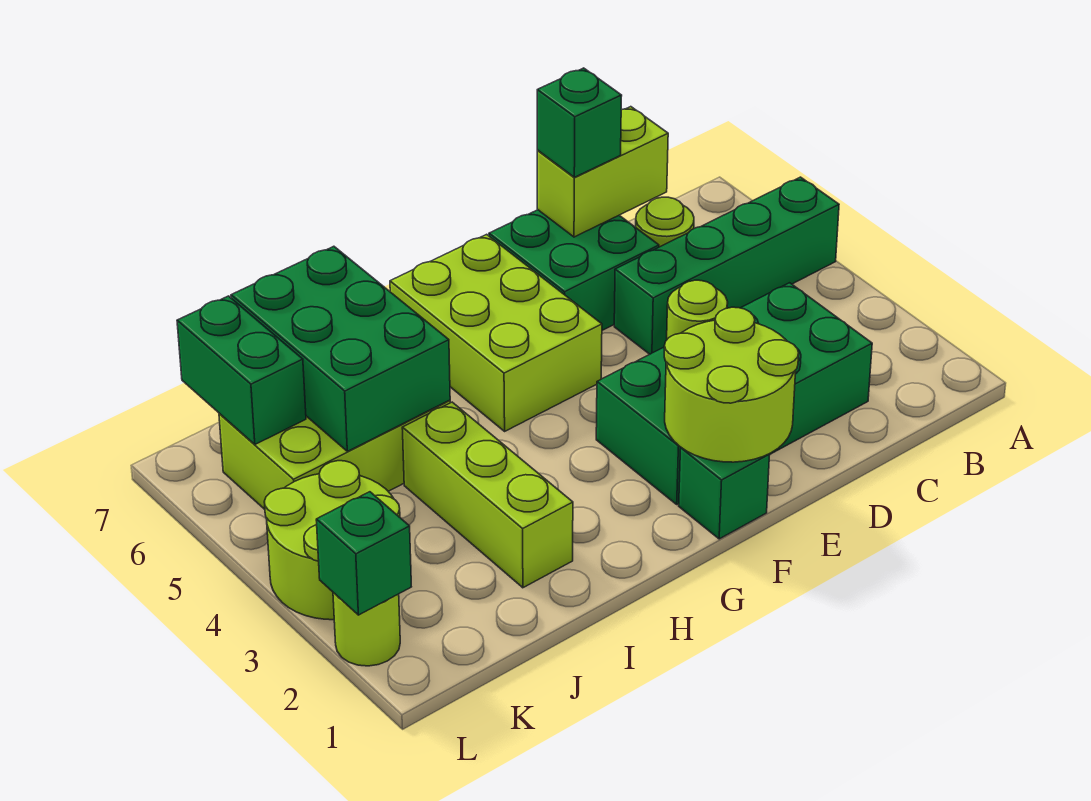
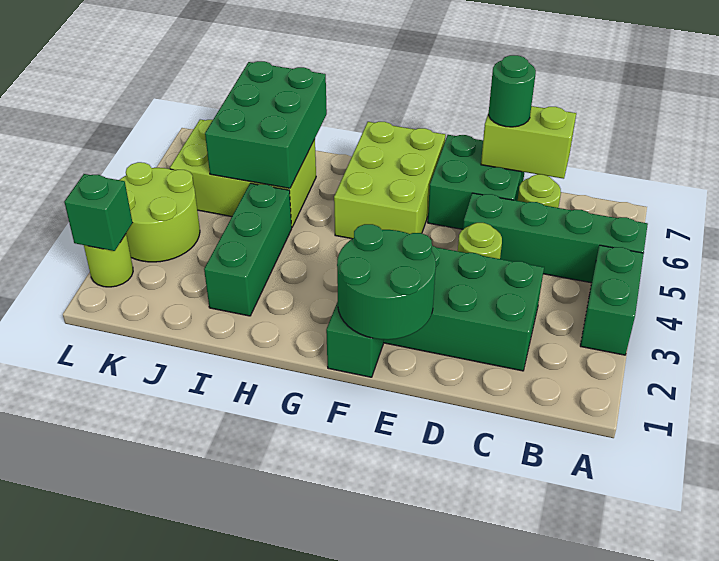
green 1x1 brick [537,68,622,177] -> green 1x1 round brick [489,55,536,127]
lime 2x2 round brick [664,307,799,462] -> green 2x2 round brick [337,224,436,340]
lime 1x3 brick [402,402,573,588] -> green 1x3 brick [204,183,292,316]
green 1x2 brick [177,296,306,444] -> green 1x2 brick moved to [580,245,644,355]

